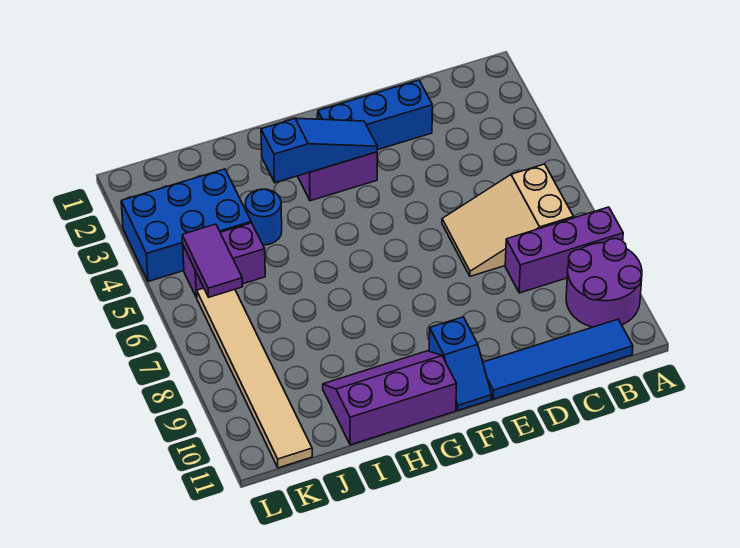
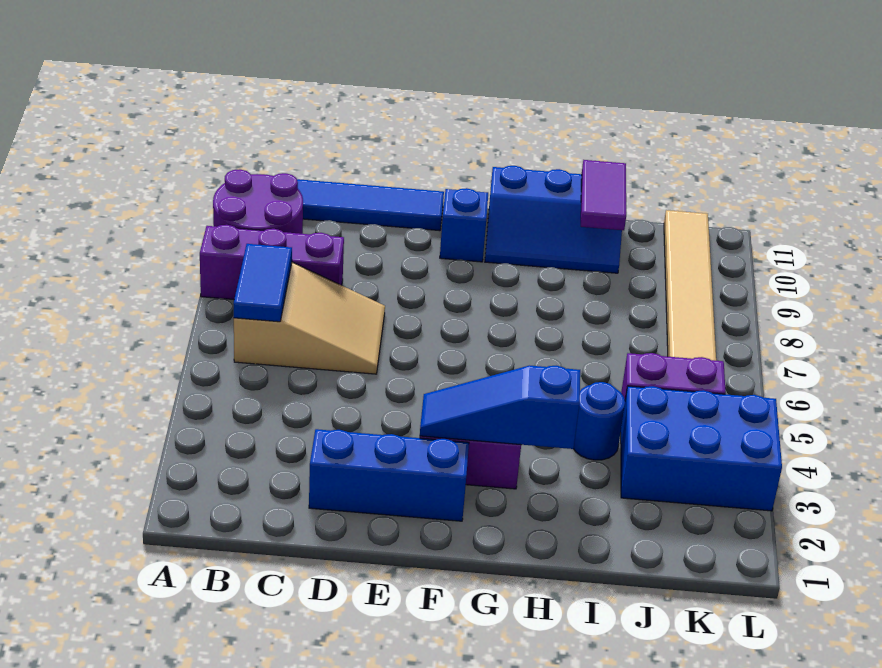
none -> blue 1x2 tile [233,244,292,322]
purple 2x3 slope [323,351,456,445] -> blue 2x3 slope [485,166,622,273]
purple 1x2 tile [182,224,243,297] -> purple 1x2 tile moved to [581,160,626,230]

